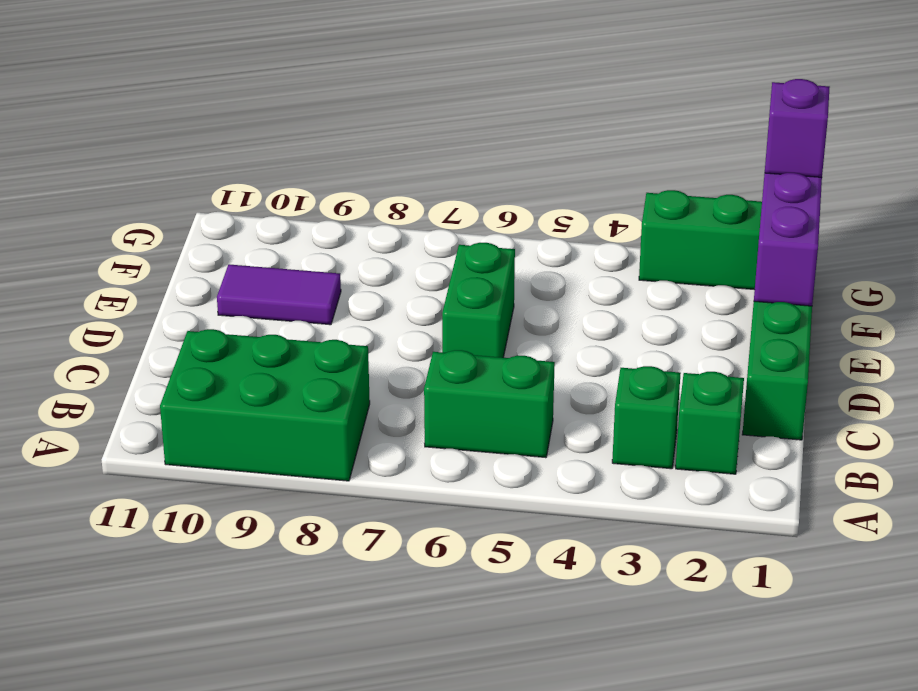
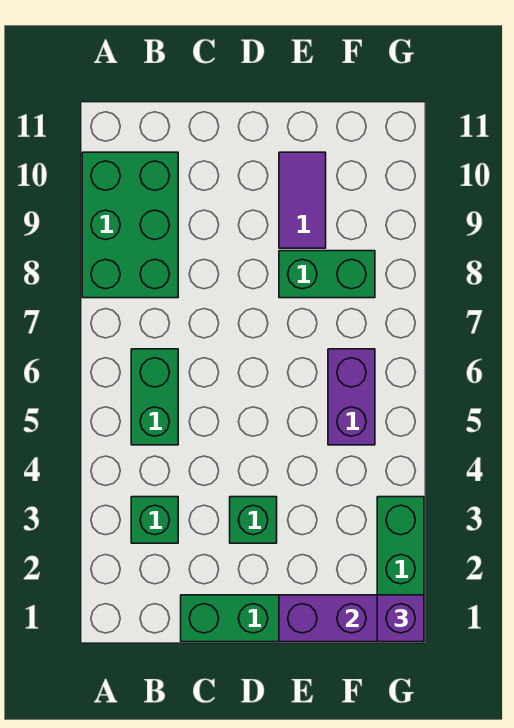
green 1x1 brick [676,372,744,474] -> green 1x1 brick moved to [230,497,277,543]
green 1x2 brick [442,243,515,358] -> green 1x2 brick moved to [279,251,375,298]
none -> purple 1x2 brick [328,349,375,445]

